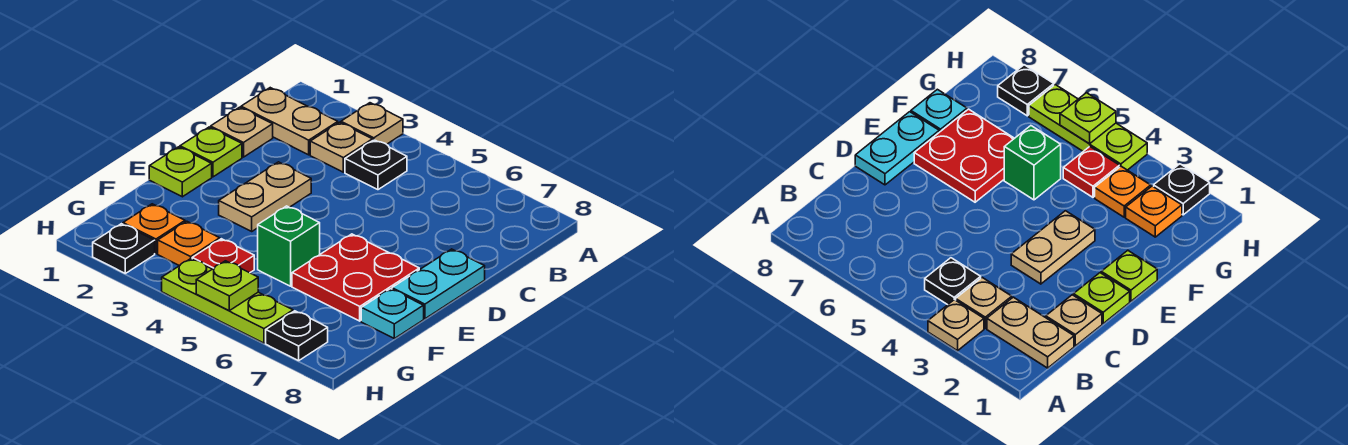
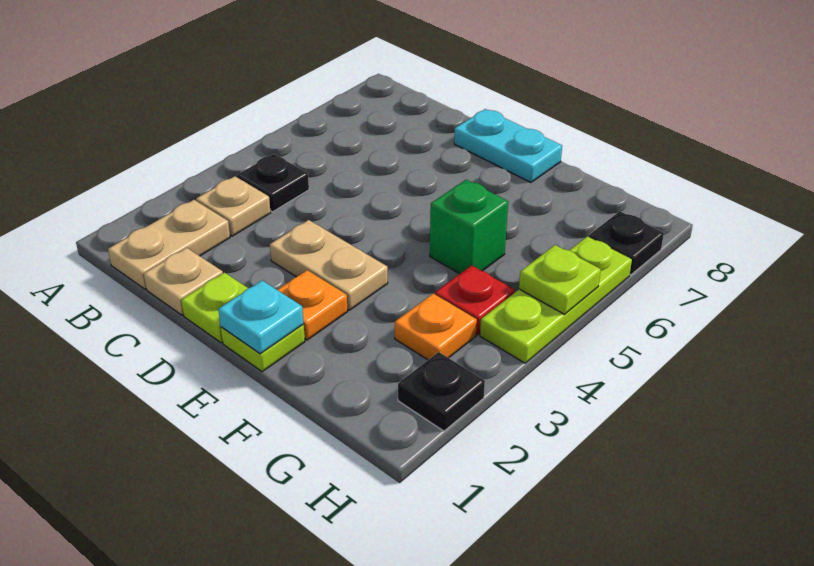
tan 1x1 plate [341,103,403,144] -> none
red 2x2 plate [292,234,419,321] -> none
cyan 1x1 plate [361,289,424,338] -> cyan 1x1 plate moved to [218,280,304,354]
orange 1x1 plate [123,204,185,254] -> orange 1x1 plate moved to [278,270,348,340]

